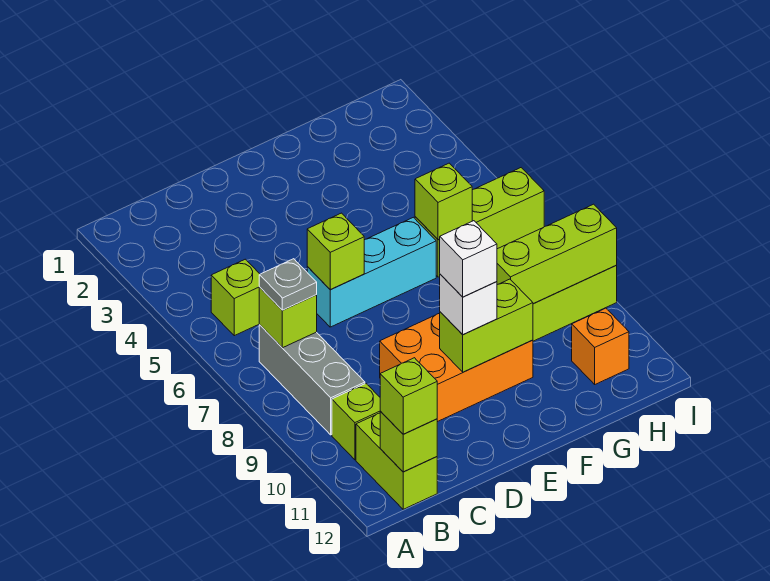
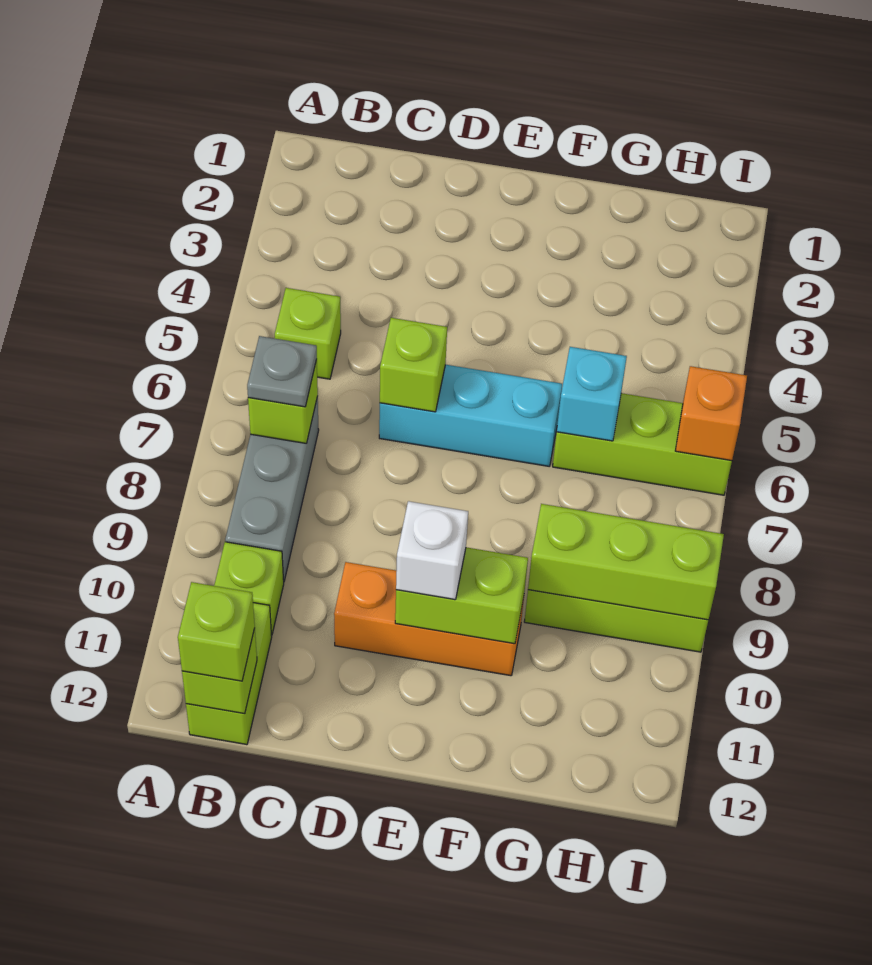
orange 2x3 brick [380,314,533,422] -> orange 1x3 brick [334,562,524,676]
white 1x1 brick [440,221,497,297] -> none
lime 1x1 brick [415,163,472,240] -> cyan 1x1 brick [557,347,627,441]
orange 1x1 brick [572,308,629,384] -> orange 1x1 brick moved to [675,366,747,461]

